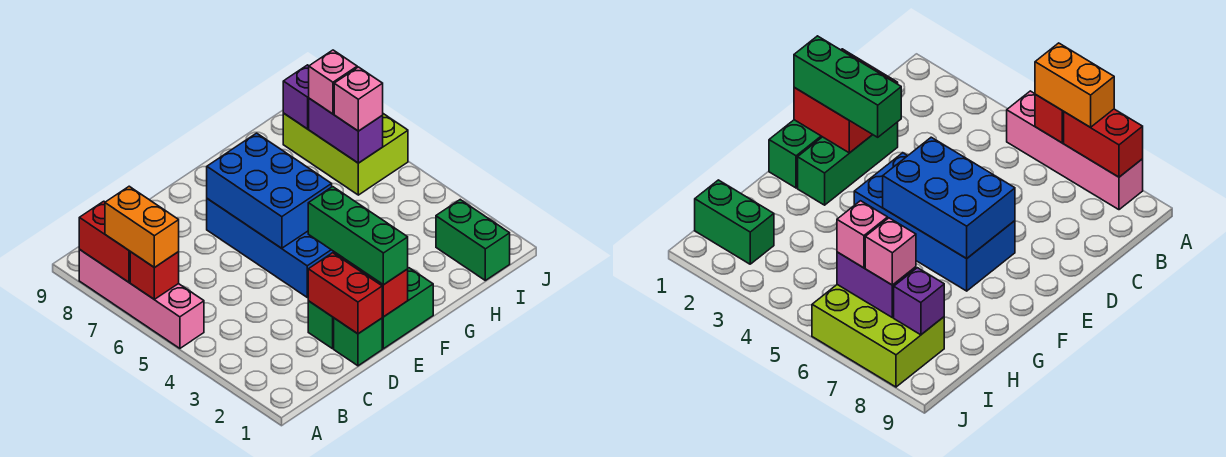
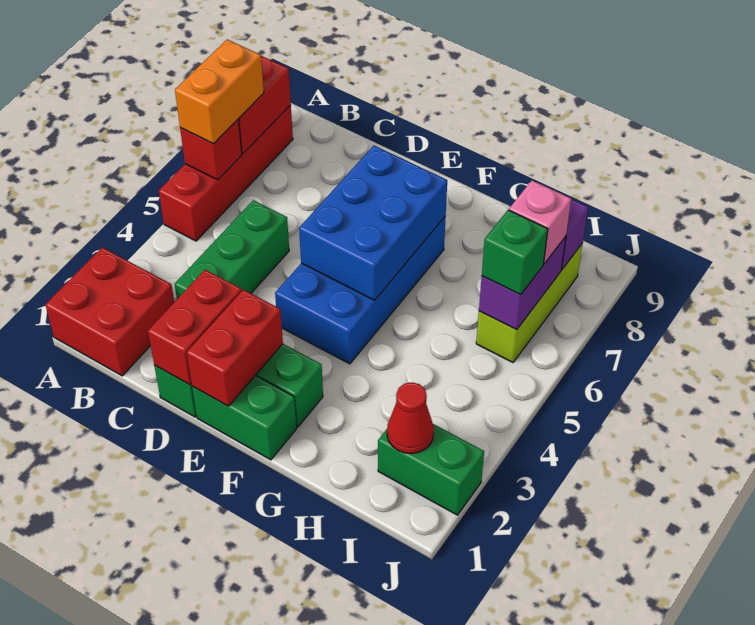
none -> red 2x2 brick [46,247,174,376]
pink 1x4 brick [79,250,204,348] -> red 1x4 brick [159,105,293,241]
green 1x3 brick [308,187,408,285] -> green 1x3 brick moved to [175,200,289,299]
green 1x2 brick [436,200,510,280] -> green 1x2 brick turned to [378,424,484,515]
none -> red 1x1 cone [387,382,434,454]
lime 2x3 brick [283,113,408,195] -> lime 1x3 brick [476,243,583,362]
pink 1x1 brick [334,67,383,131] -> green 1x1 brick [482,210,548,295]

